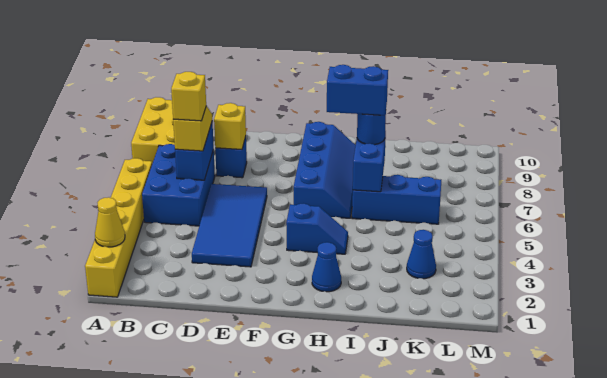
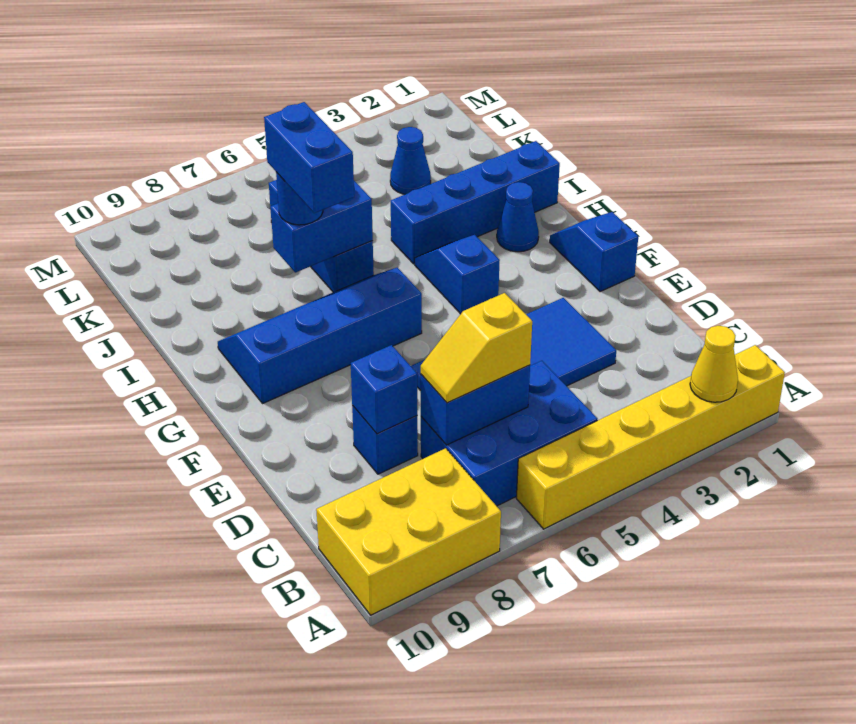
yellow 1x1 brick [171,72,206,121] -> none
yellow 1x1 brick [214,103,246,150] -> blue 1x1 brick [351,345,417,434]
none -> blue 1x2 slope [550,212,638,292]
none -> blue 1x4 brick [391,141,560,264]

